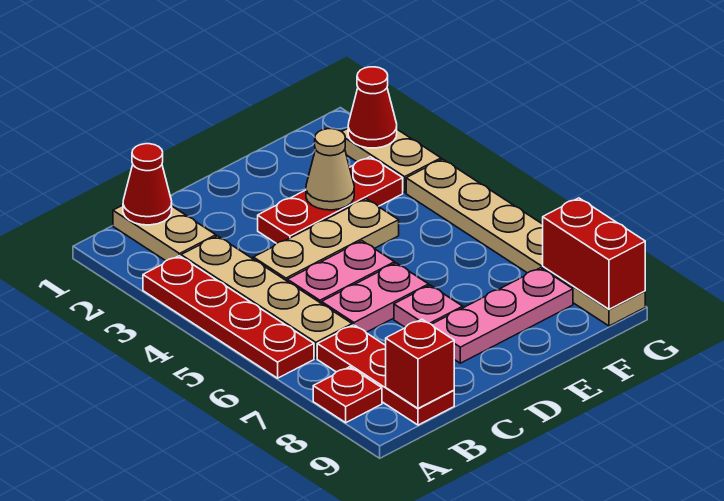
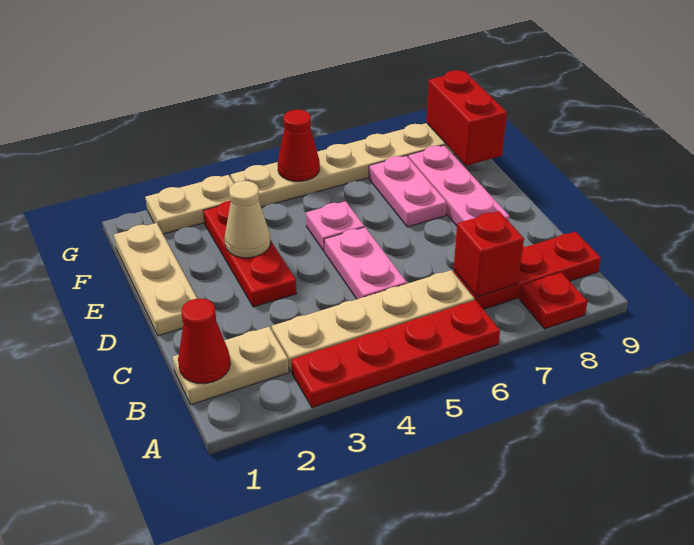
red 1x1 brick [386,319,454,408] -> red 1x1 brick moved to [454,211,524,297]
tan 1x3 plate [253,199,399,281] -> tan 1x3 plate moved to [114,223,197,336]
pink 1x2 plate [322,263,429,332] -> pink 1x2 plate moved to [369,156,447,227]
pink 1x1 plate [394,285,463,327] -> pink 1x1 plate moved to [306,201,364,251]
red 1x1 cone [348,67,397,148] -> red 1x1 cone moved to [278,110,320,181]
red 1x2 brick [543,198,645,309] -> red 1x2 brick turned to [426,70,507,166]

